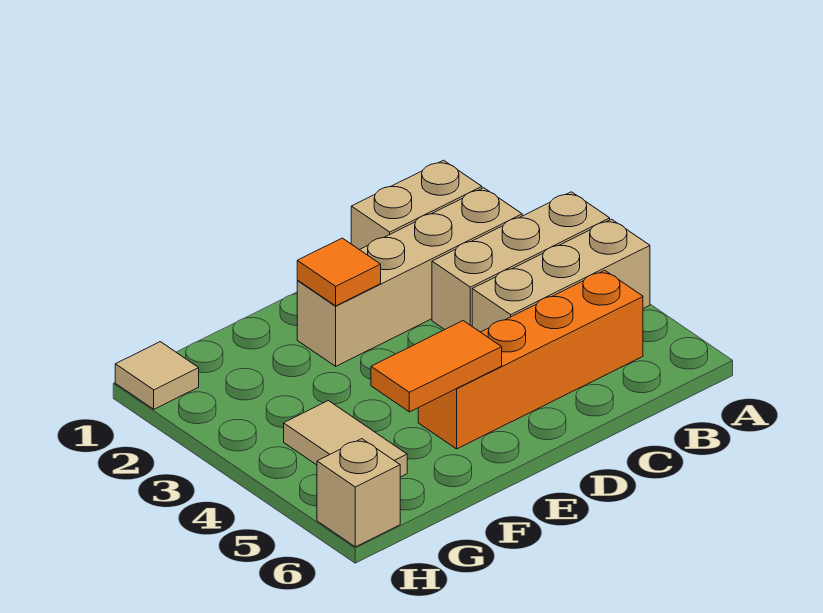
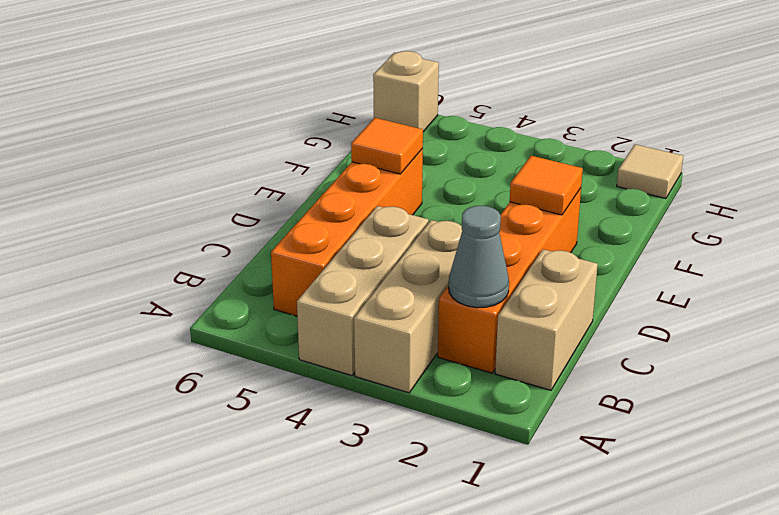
tan 1x4 brick [297,188,522,366] -> orange 1x4 brick [438,188,581,373]
none -> grey 1x1 cone [449,206,509,308]
orange 1x2 tile [371,321,502,412] -> orange 1x1 tile [351,118,423,174]
tan 1x2 tile [284,401,407,477] -> none

